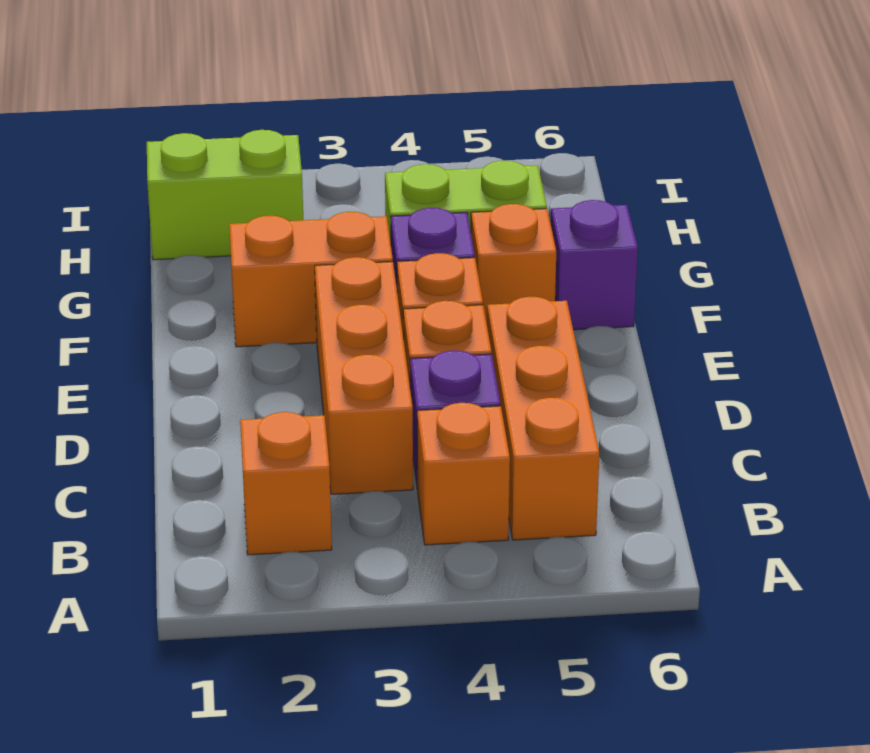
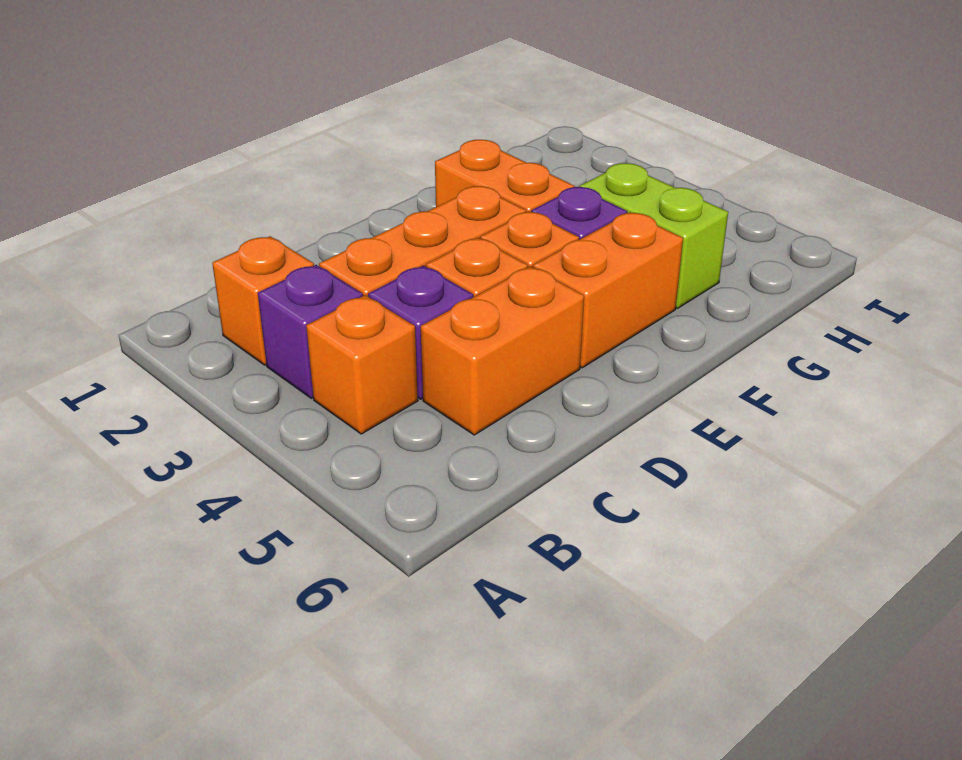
orange 1x3 brick [487,296,599,540] -> orange 1x2 brick [421,266,584,435]
orange 1x1 brick [471,204,556,323] -> orange 1x2 brick [533,213,683,368]
purple 1x1 brick [551,200,638,330] -> purple 1x1 brick moved to [258,265,363,398]
lime 1x2 brick [147,130,303,260] -> none

